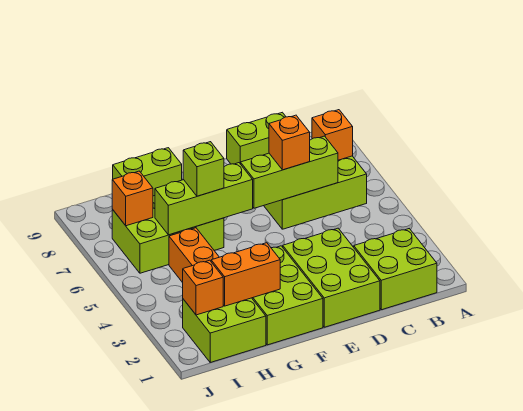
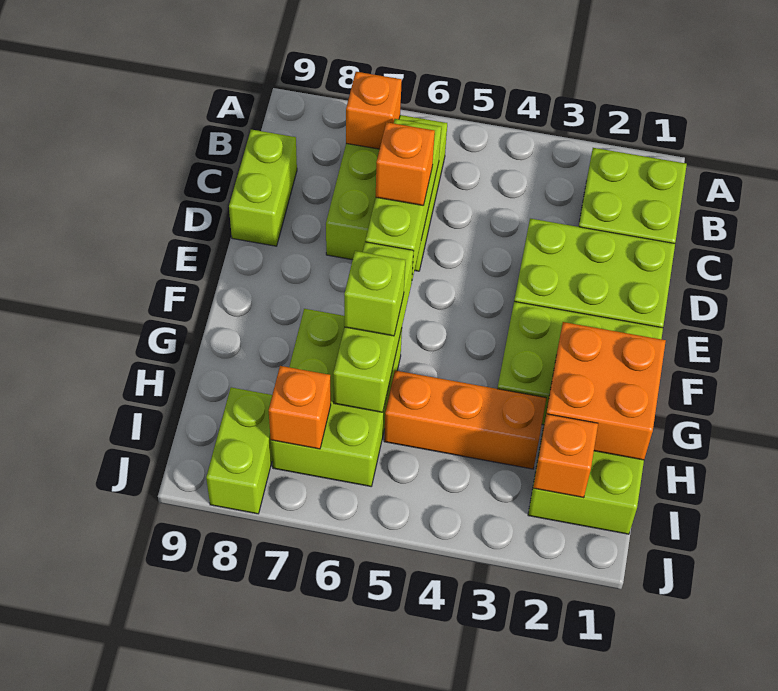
orange 1x2 brick [211,243,280,306] -> orange 2x2 brick [544,322,666,460]
lime 1x2 brick [113,148,182,196] -> lime 1x2 brick moved to [206,387,272,514]

